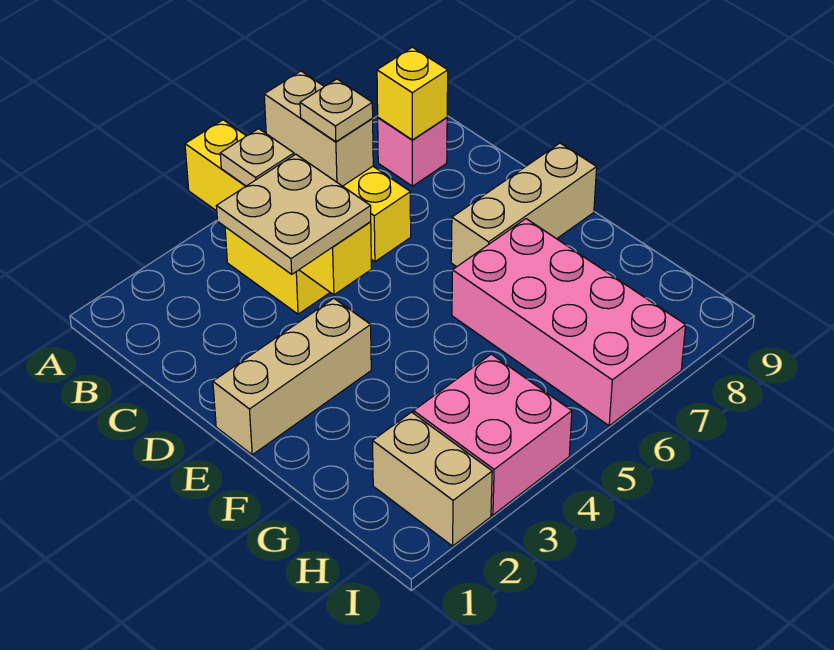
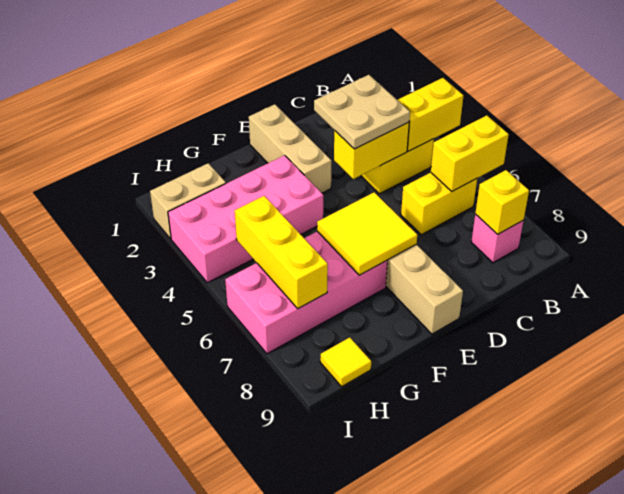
tan 1x2 brick [264,71,373,186] -> yellow 1x2 brick [431,115,509,191]
tan 1x1 plate [220,129,294,186] -> none
tan 1x1 plate [300,79,373,142] -> none
none -> yellow 2x2 tile [317,192,417,275]
pink 2x2 brick [414,354,572,515] -> pink 2x4 brick [168,155,323,283]
none -> yellow 1x3 brick [235,196,328,309]
none -> yellow 1x1 tile [320,338,371,387]

